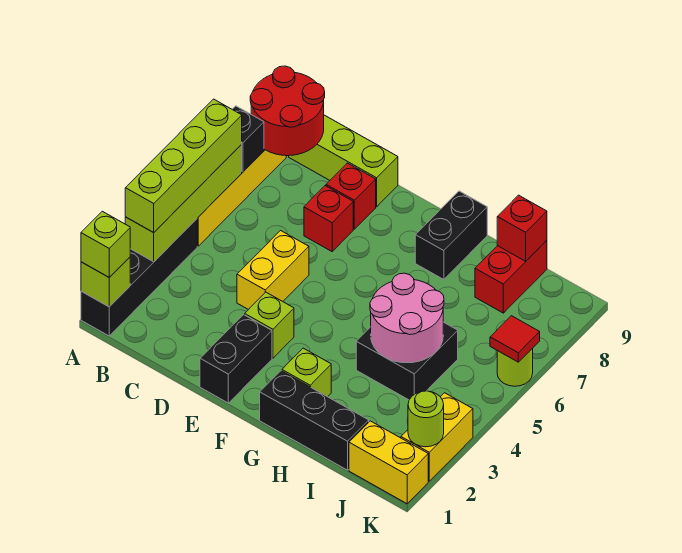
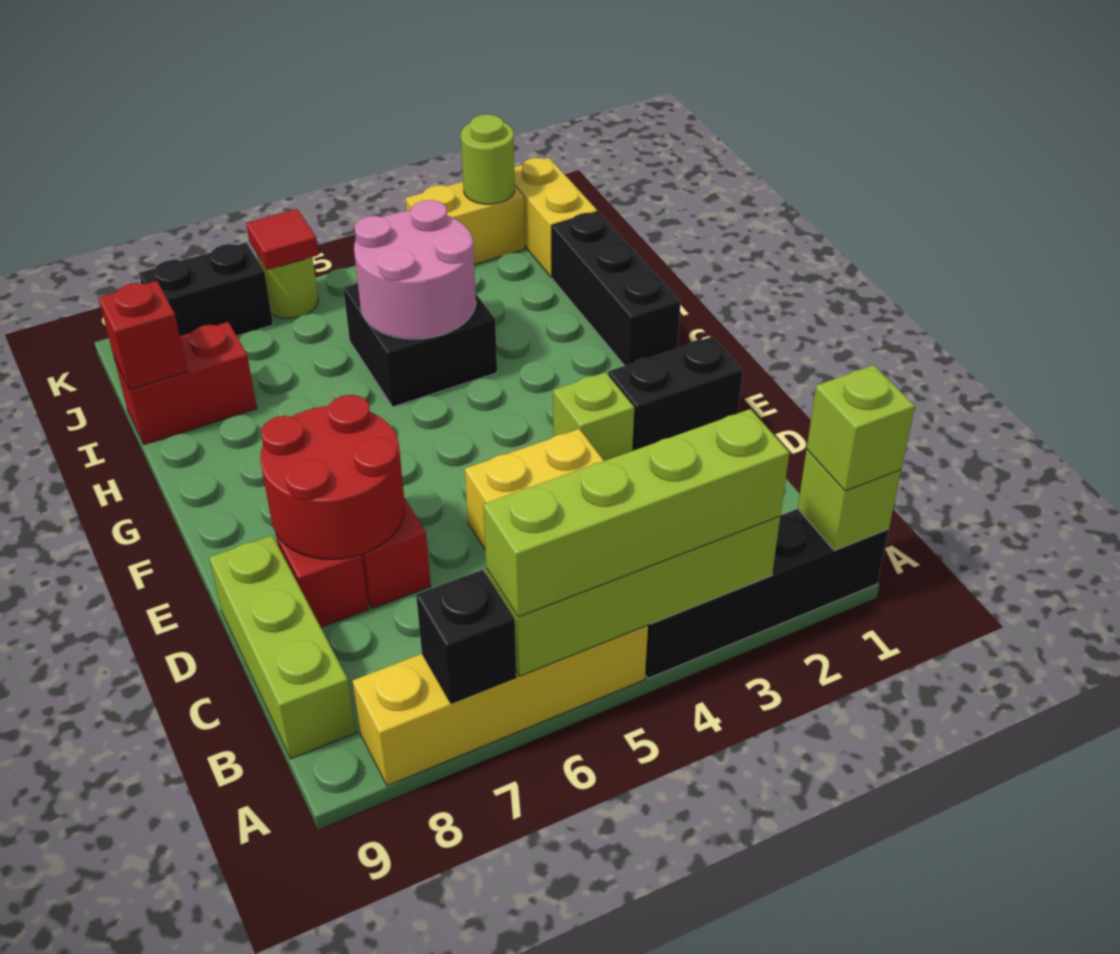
red 2x2 round brick [250,66,325,156] -> red 2x2 round brick moved to [260,395,405,559]
lime 1x1 brick [282,348,331,397] -> none
black 1x2 brick [415,191,487,280] -> black 1x2 brick moved to [139,243,273,336]

